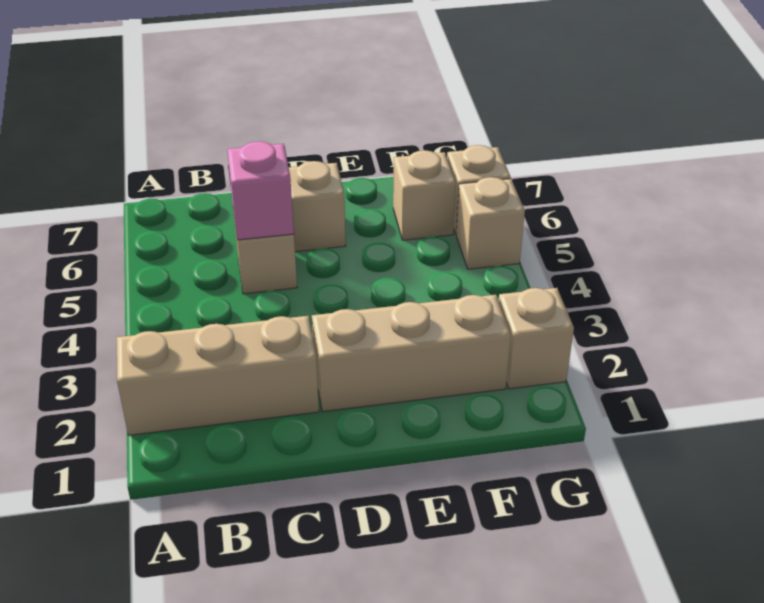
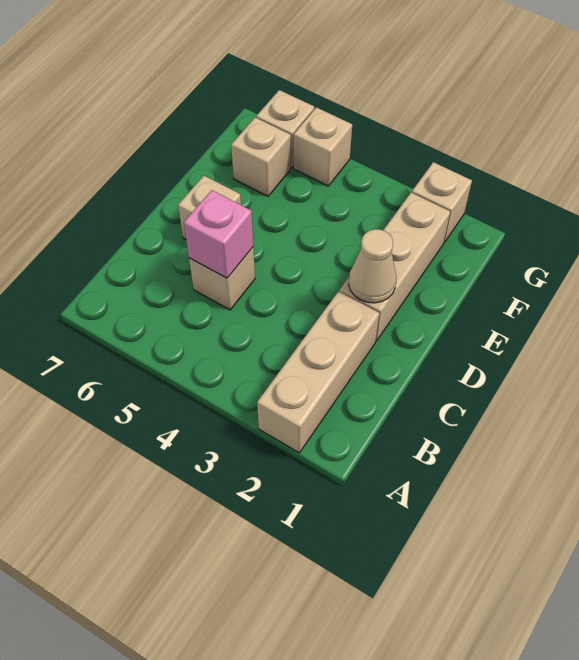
none -> tan 1x1 cone [349,229,397,303]

